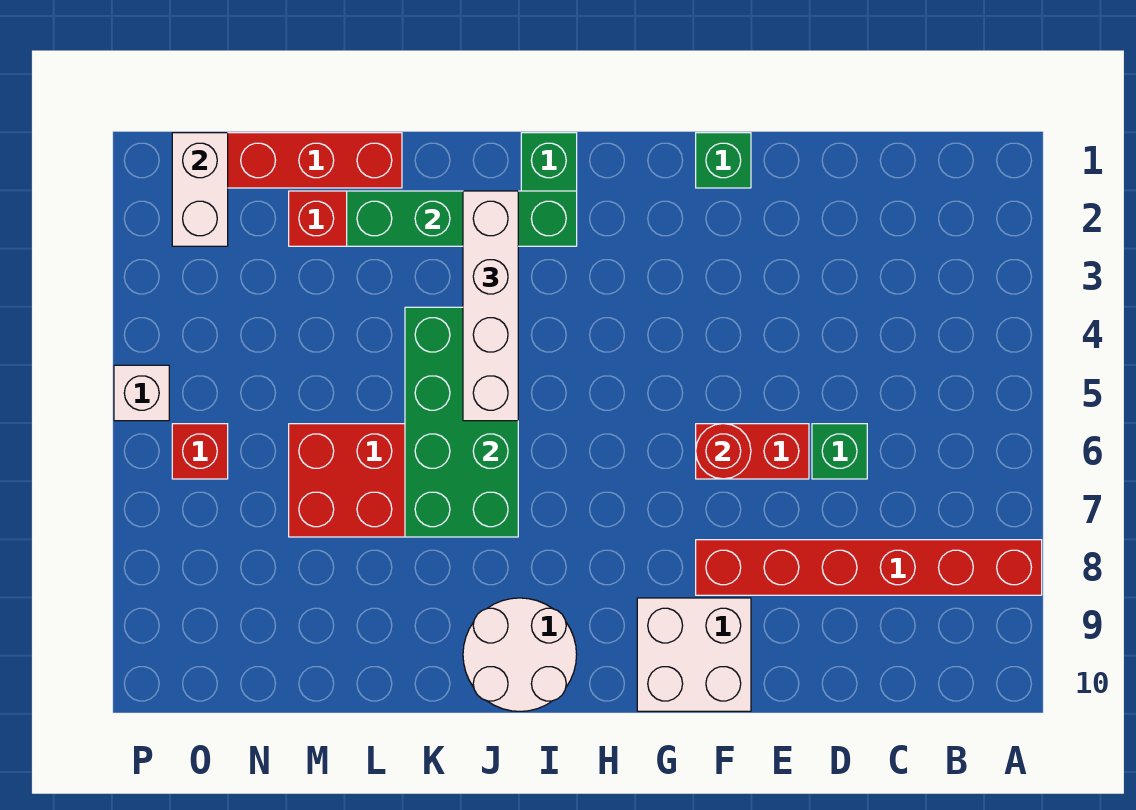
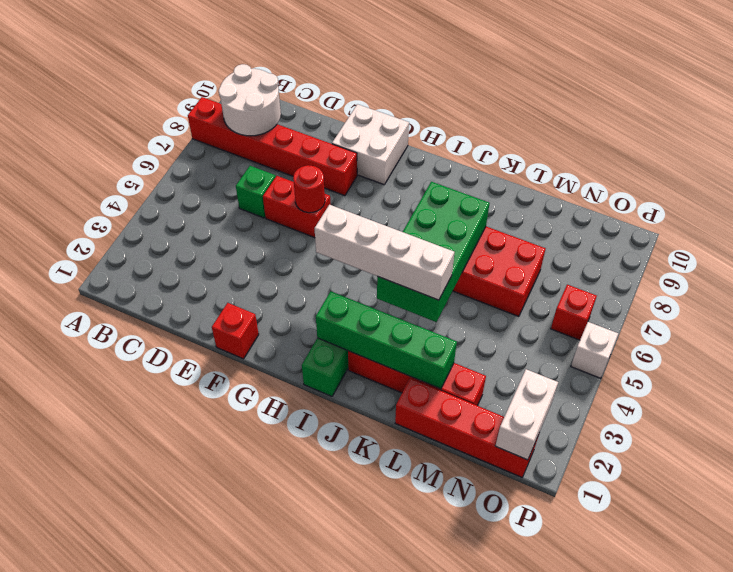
green 1x1 brick [696,133,751,188] -> red 1x1 brick [212,303,259,359]
white 2x2 round brick [463,598,577,711] -> white 2x2 round brick moved to [219,64,281,136]
white 1x4 brick [463,191,518,421] -> white 1x4 brick turned to [315,205,454,300]

